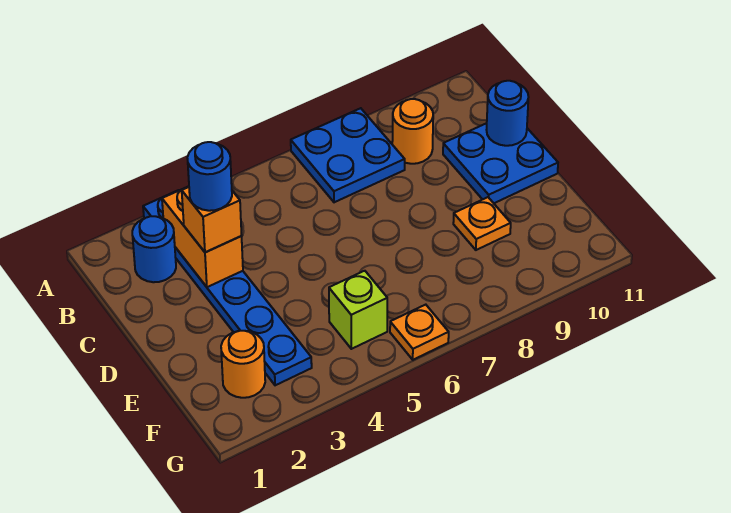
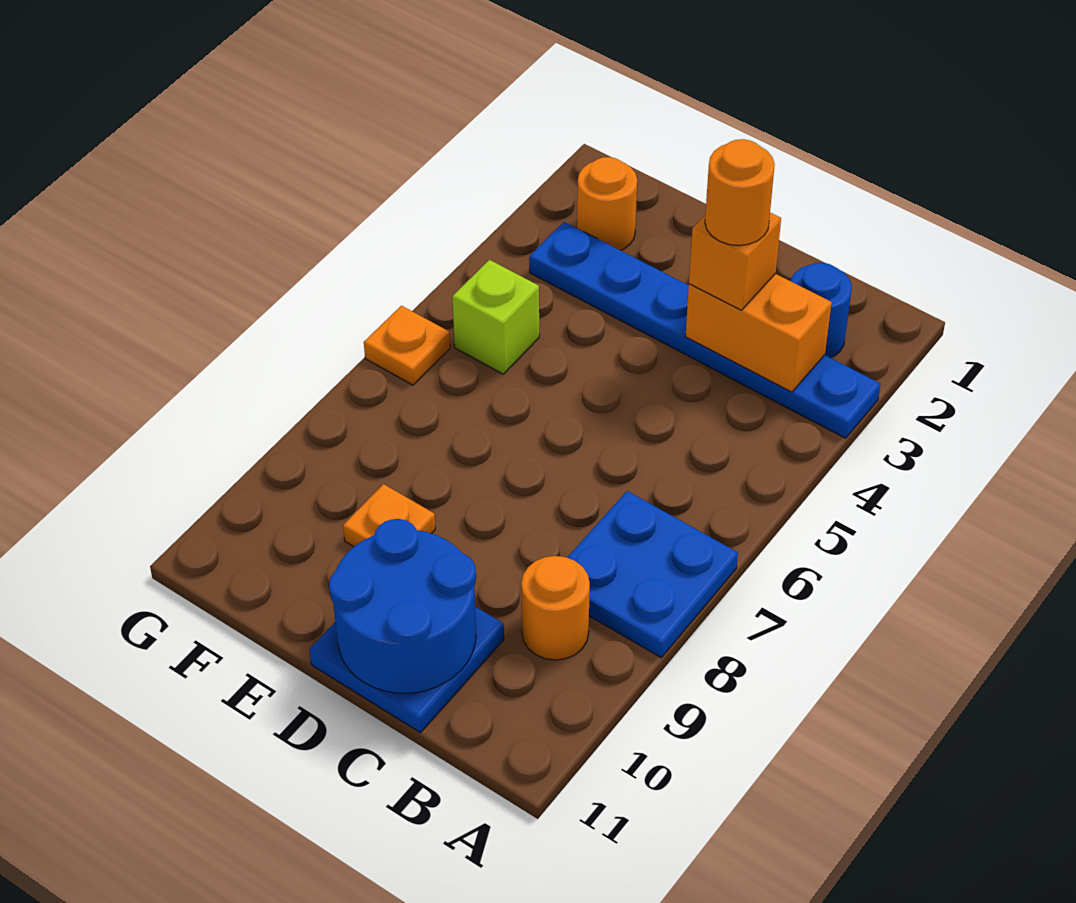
blue 1x1 round brick [187,142,232,211] -> orange 1x1 round brick [705,139,775,246]
blue 1x1 round brick [487,81,528,146] -> blue 2x2 round brick [329,519,476,693]

